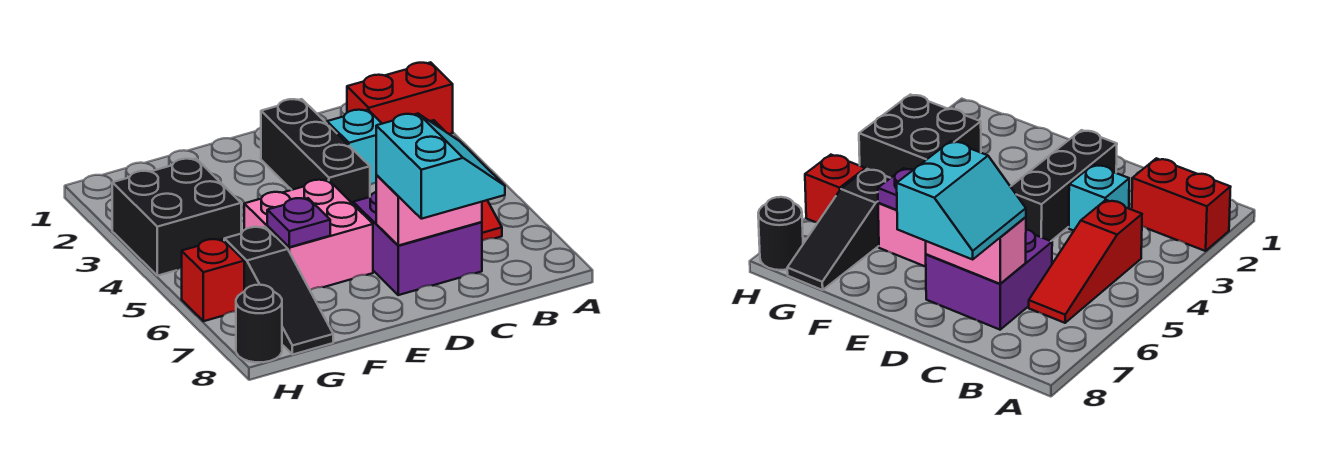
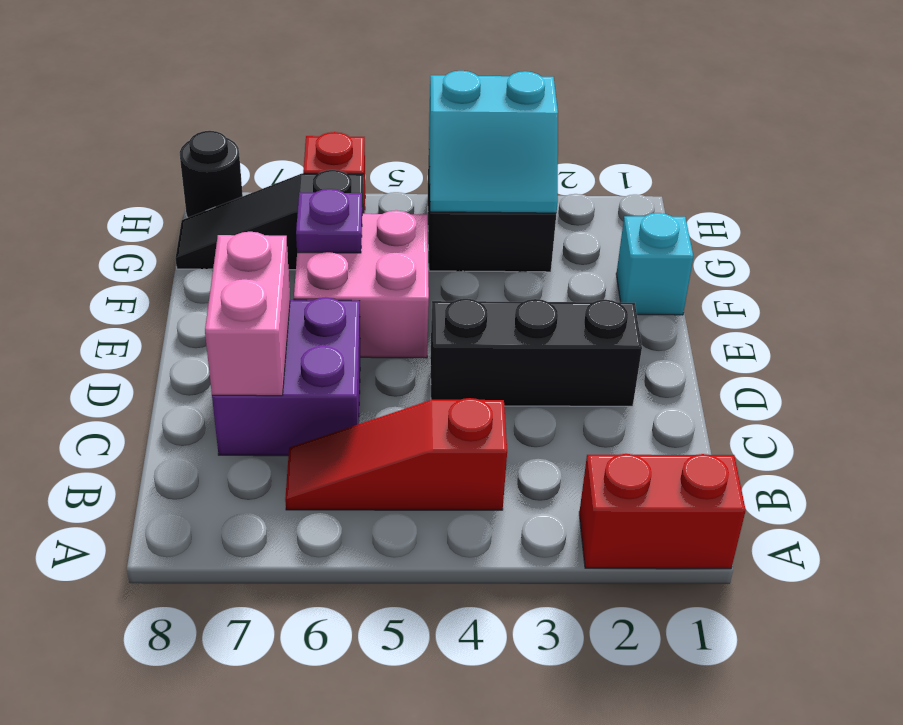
red 1x2 brick [347,62,453,134] -> red 1x2 brick turned to [579,454,746,569]
cyan 1x1 brick [327,110,382,185] -> cyan 1x1 brick moved to [616,213,693,315]
cyan 2x2 slope [376,114,505,219] -> cyan 2x2 slope moved to [429,71,558,213]

